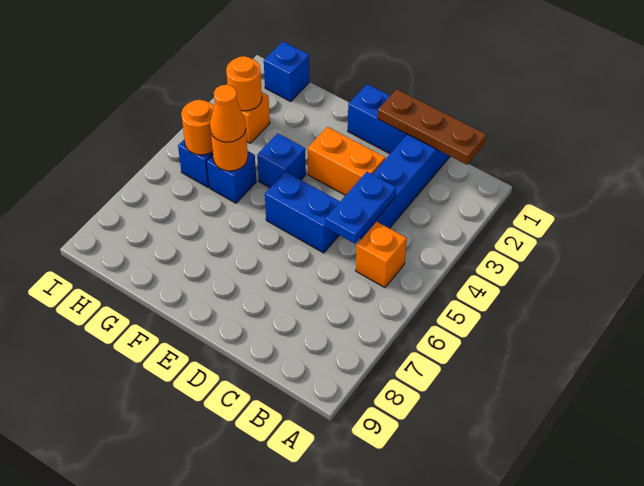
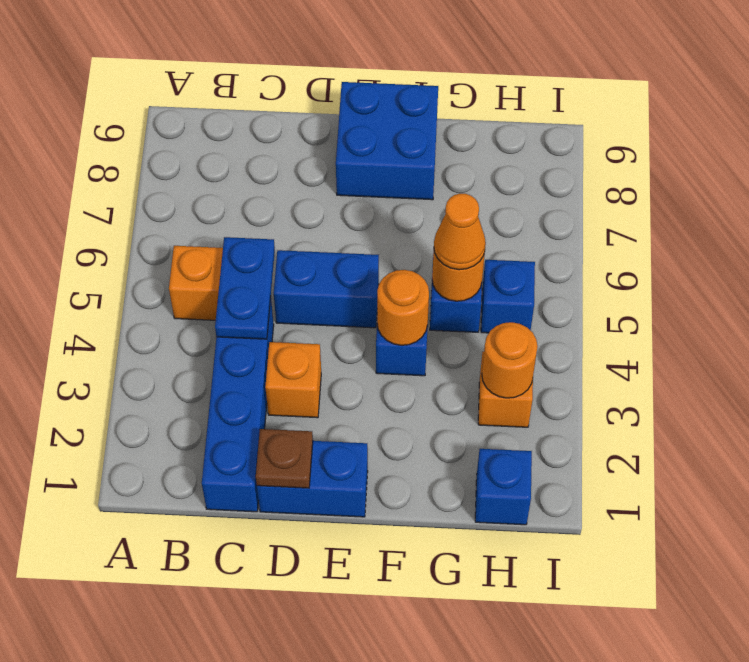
brown 1x3 plate [378,89,486,165] -> brown 1x1 plate [256,429,313,488]
orange 1x2 brick [308,127,385,195] -> orange 1x1 brick [265,342,321,418]
none -> blue 2x2 brick [336,82,438,200]
orange 1x1 round brick [181,100,214,155] -> orange 1x1 round brick moved to [377,270,429,345]

